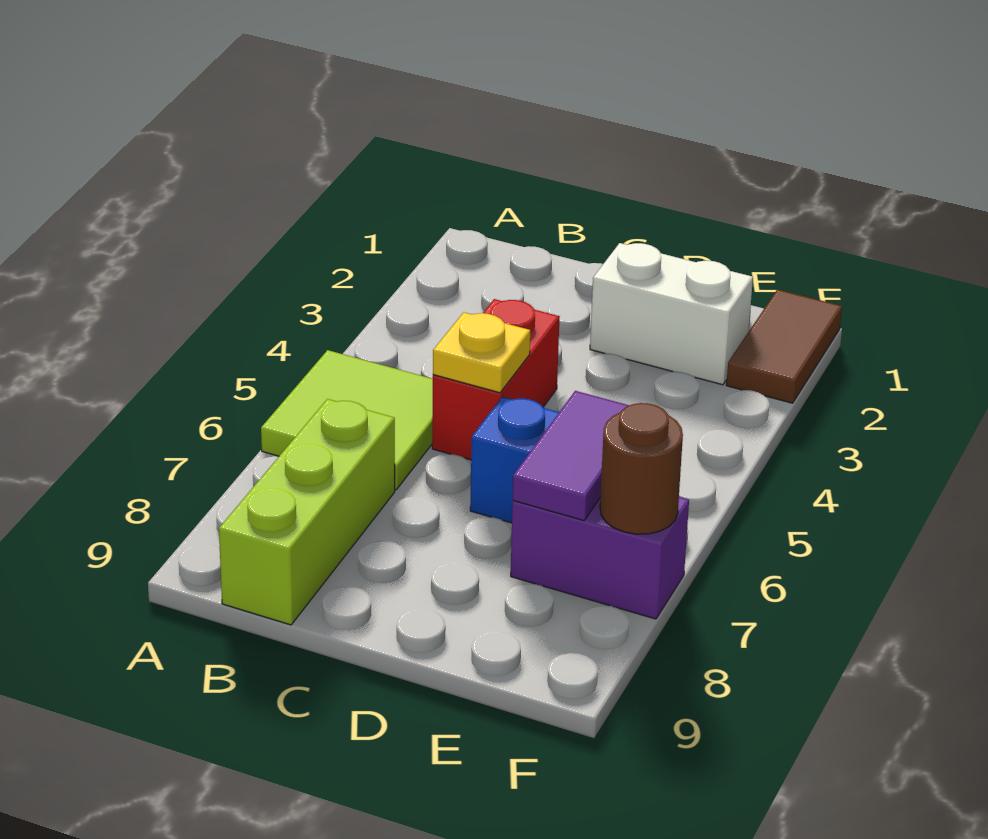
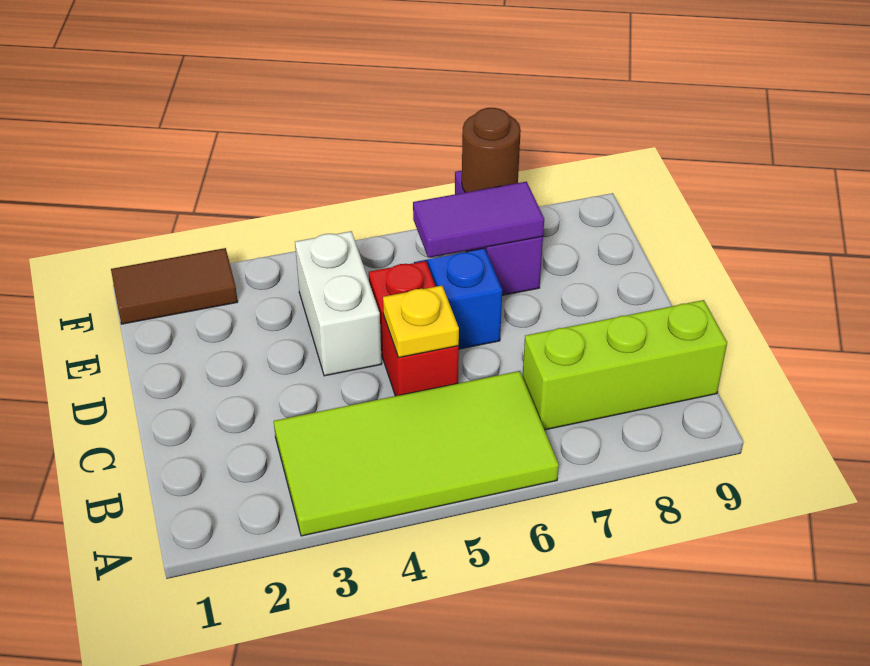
lime 2x2 tile [261,350,433,490] -> lime 2x4 tile [274,371,559,536]
red 1x2 brick [432,299,560,460] -> red 1x2 brick turned to [369,261,459,396]
white 1x2 brick [590,243,753,385] -> white 1x2 brick moved to [295,231,382,376]

